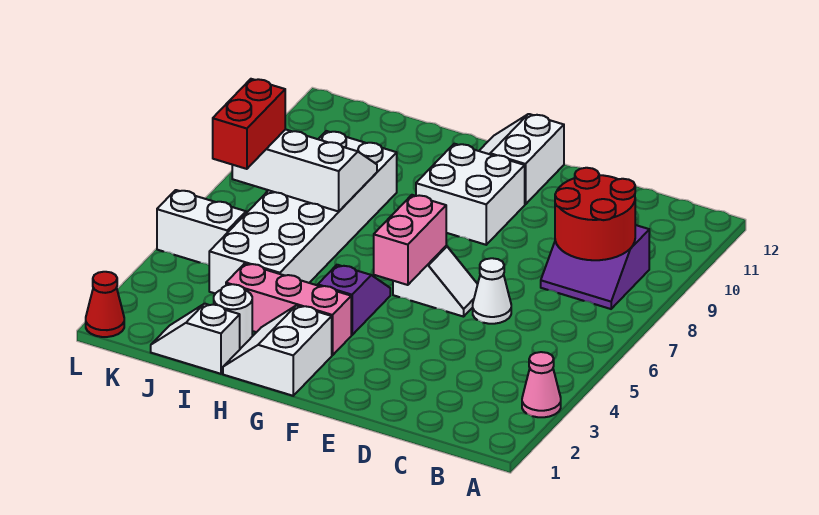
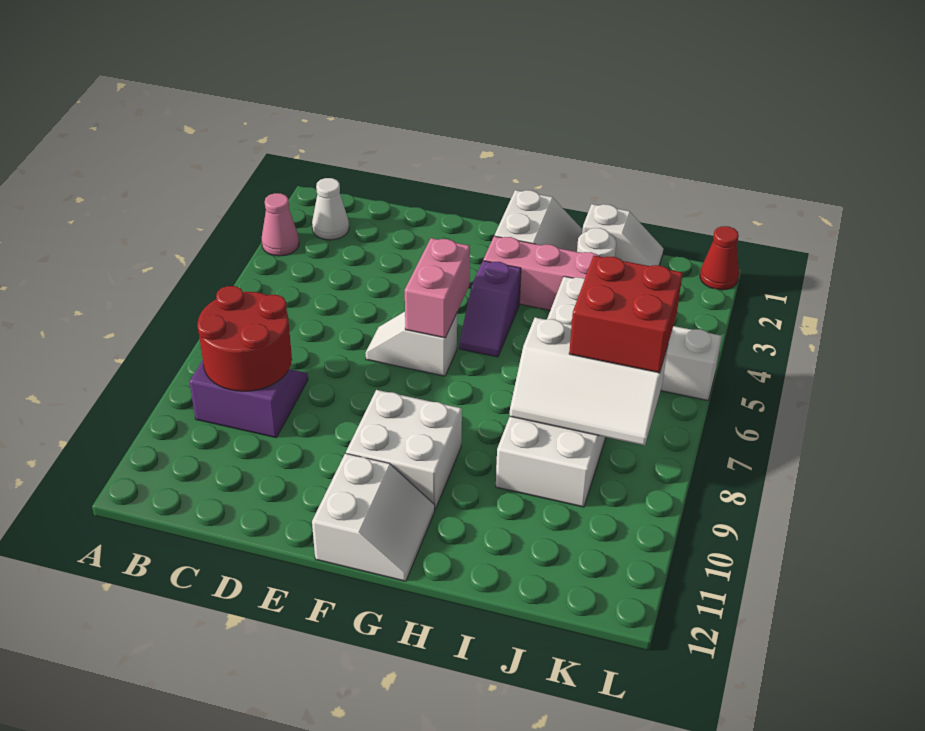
white 1x1 cone [473,258,511,324] -> white 1x1 cone moved to [312,178,349,240]
red 1x2 brick [213,79,285,169] -> red 2x2 brick [569,256,683,373]

